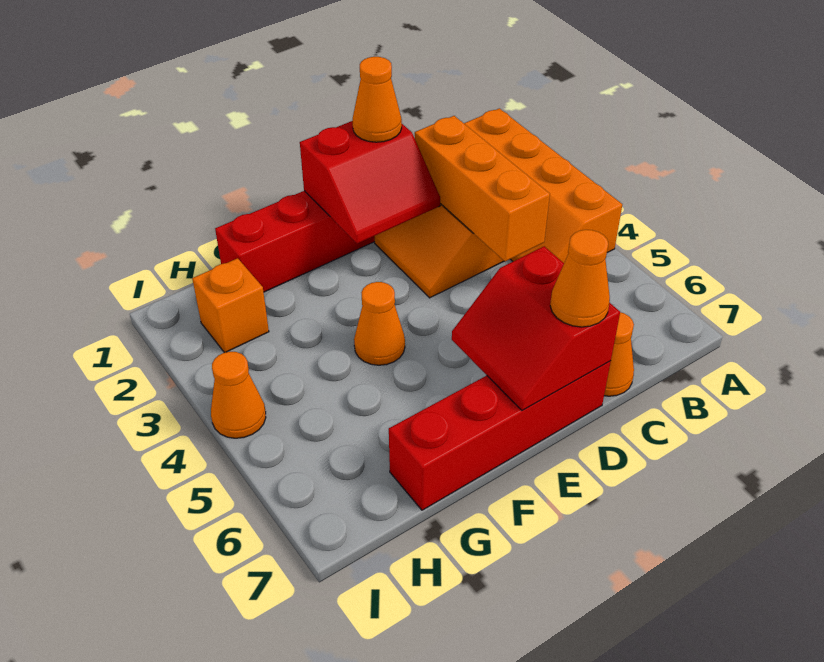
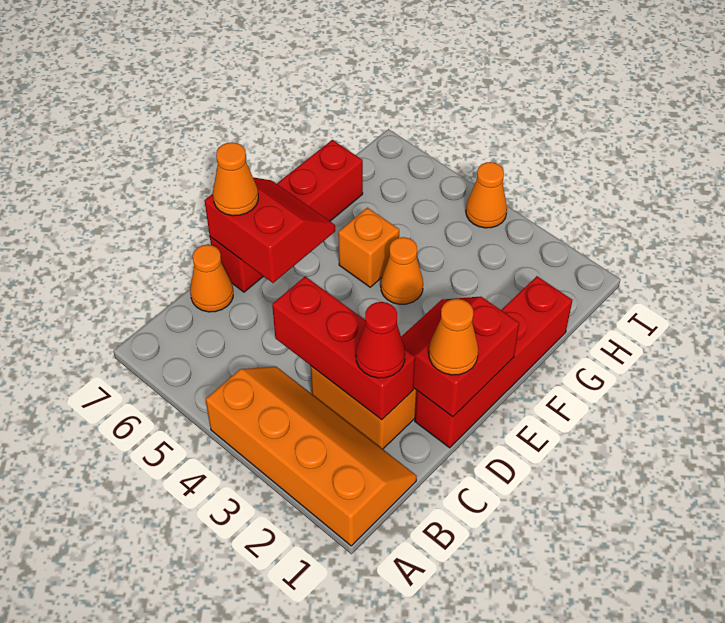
orange 1x3 brick [415,116,550,261] -> red 1x3 brick [272,276,415,420]
none -> red 1x1 cone [356,302,405,378]
orange 1x1 brick [192,258,269,353] -> orange 1x1 brick moved to [338,208,399,287]

